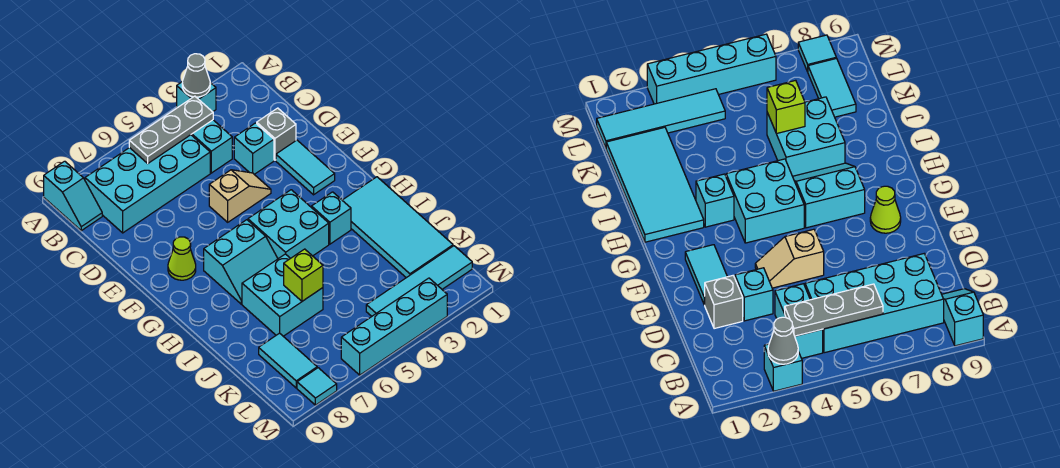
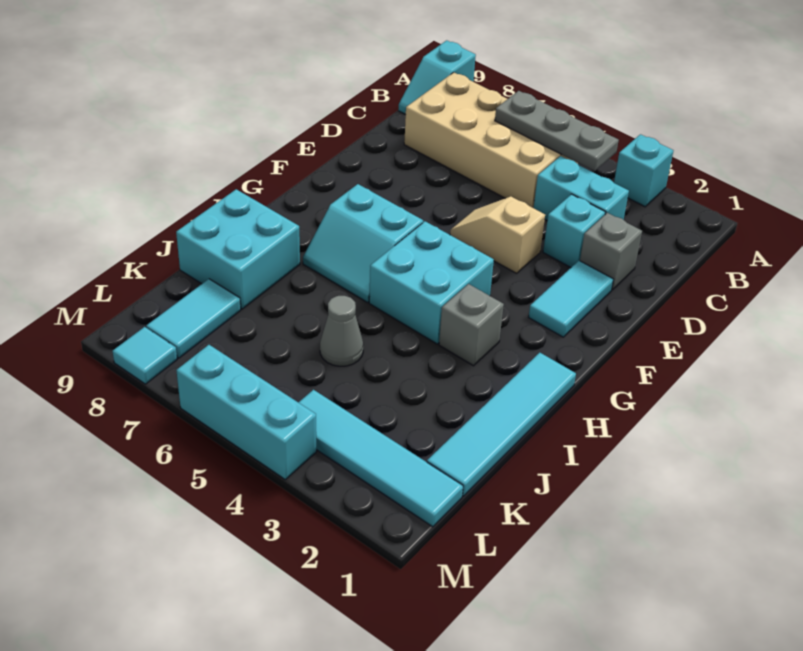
grey 1x1 cone [182,54,210,97] -> grey 1x1 cone moved to [320,296,363,366]
cyan 1x2 brick [191,120,232,173] -> cyan 1x2 brick turned to [534,156,629,220]
cyan 2x4 brick [85,135,210,233] -> tan 2x4 brick [404,72,578,208]
tan 1x2 slope [209,170,271,222] -> tan 1x2 slope turned to [450,197,545,273]
lime 1x1 cone [168,237,196,280] -> none
cyan 2x4 tile [342,177,453,278] -> cyan 1x4 tile [427,353,576,496]
cyan 1x1 brick [312,192,351,244] -> grey 1x1 brick [439,284,504,366]
cyan 2x2 brick [242,254,323,336] -> cyan 2x2 brick moved to [176,189,300,309]
lime 1x1 brick [284,249,323,301] -> none
cyan 1x4 brick [341,278,447,375] -> cyan 1x3 brick [176,345,316,479]

